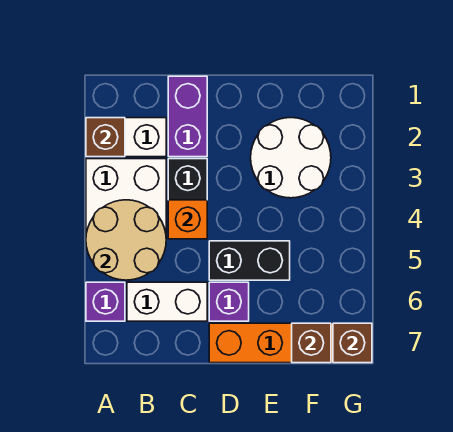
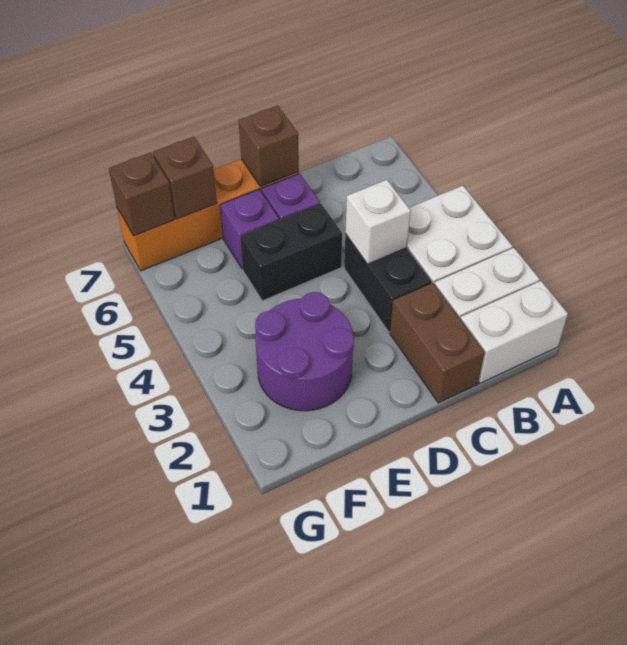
brown 1x1 brick [86,118,125,157] -> brown 1x1 brick moved to [239,106,299,186]
tan 2x2 round brick [86,200,166,280] -> none
purple 1x1 brick [86,282,125,321] -> purple 1x1 brick moved to [220,190,279,269]
white 1x2 brick [127,282,207,321] -> white 1x2 brick moved to [460,281,568,383]
purple 1x2 brick [168,76,207,157] -> brown 1x2 brick [390,283,485,403]
orange 1x1 brick [168,200,207,239] -> white 1x1 brick [345,180,411,264]
white 2x2 round brick [251,118,331,198] -> purple 2x2 round brick [255,292,354,411]

